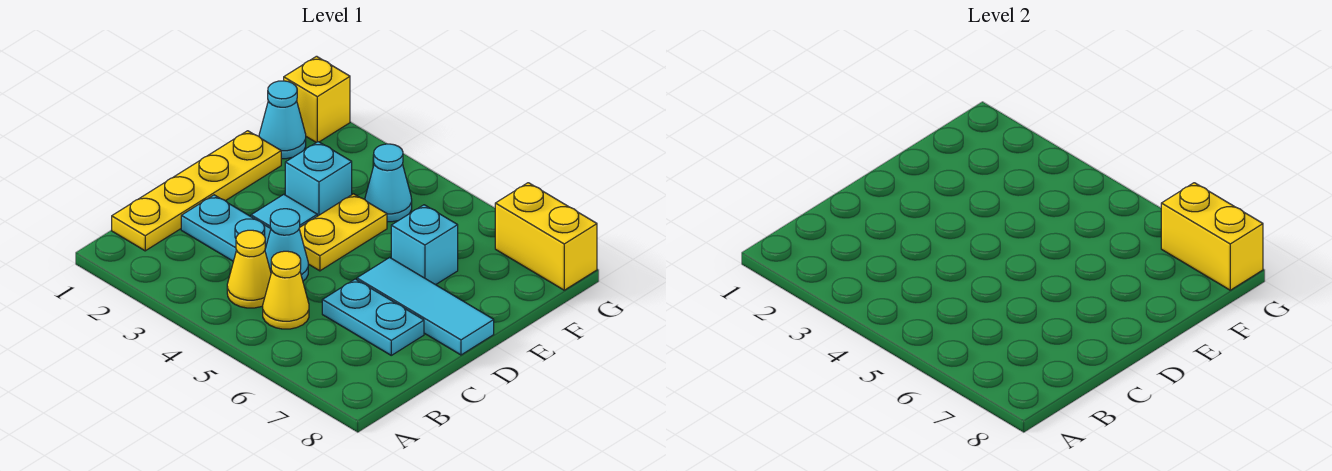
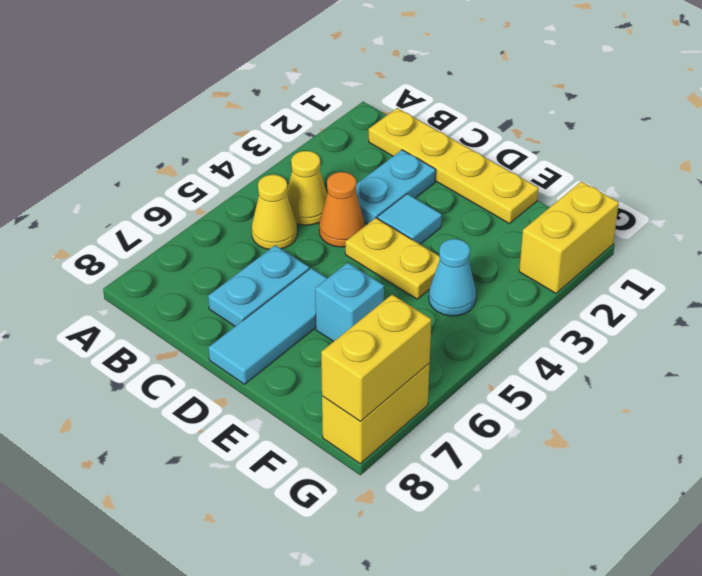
cyan 1x1 cone [265,209,308,281] -> orange 1x1 cone [319,172,365,247]
cyan 1x1 brick [285,142,352,216] -> none
cyan 1x1 cone [259,81,306,159] -> none
yellow 1x1 brick [284,56,350,143] -> yellow 1x2 brick [519,181,619,293]

